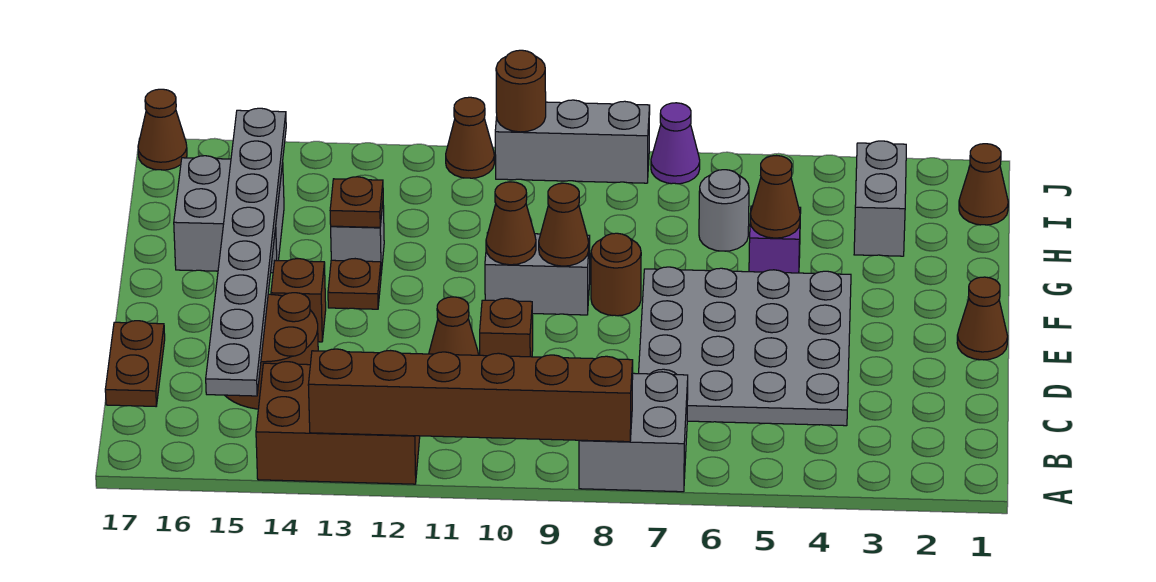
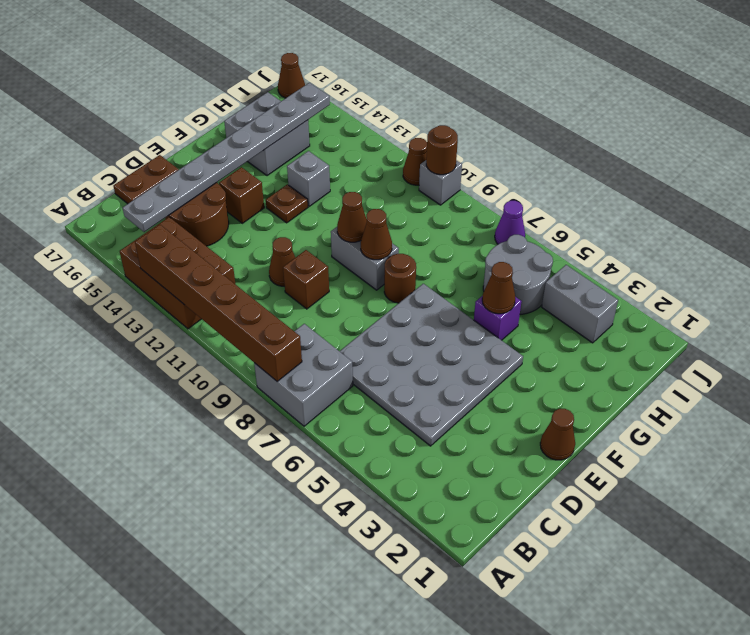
brown 1x1 plate [330,177,383,227] -> none
grey 1x2 brick [854,141,906,256] -> grey 1x2 brick turned to [542,265,618,343]
grey 1x1 round brick [699,170,749,251] -> grey 2x2 round brick [483,235,553,314]
brown 1x1 cone [959,144,1008,225] -> none
grey 1x3 brick [495,100,650,183] -> grey 1x1 brick [419,160,462,205]

